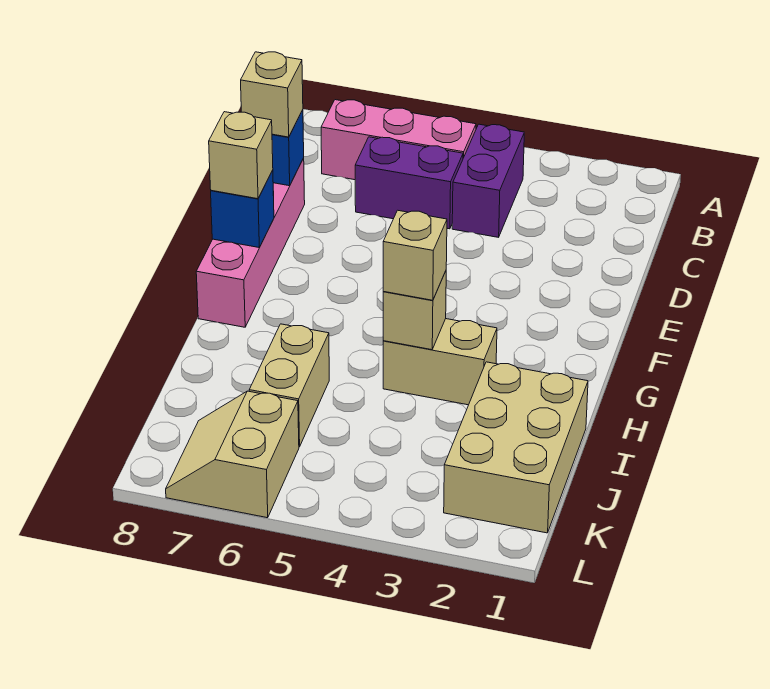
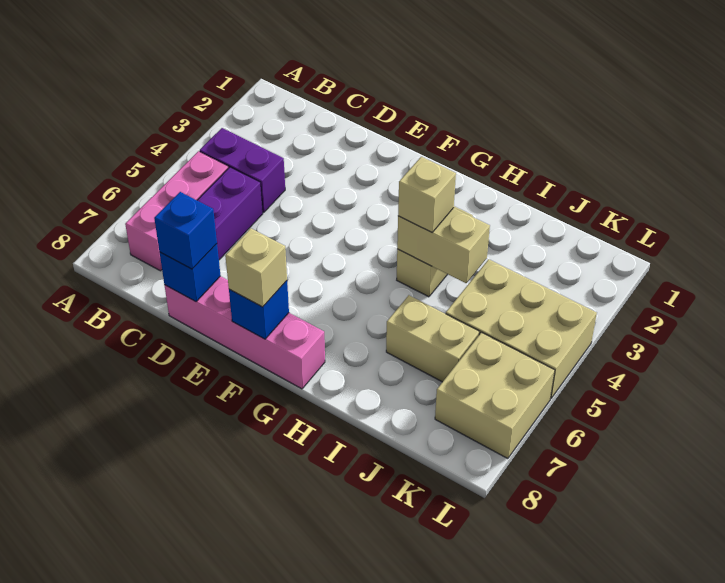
tan 1x1 brick [241,52,303,137] -> blue 1x1 brick [154,192,217,269]
tan 1x1 brick [383,271,446,350] -> tan 1x2 brick [397,208,490,283]
tan 2x3 brick [444,362,588,533] -> tan 2x3 brick moved to [446,259,597,398]
tan 2x2 slope [166,391,299,518] -> tan 2x2 brick [435,333,555,459]

